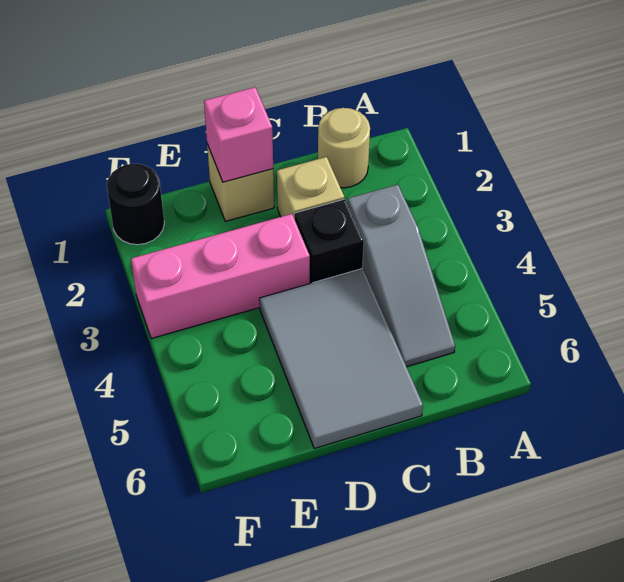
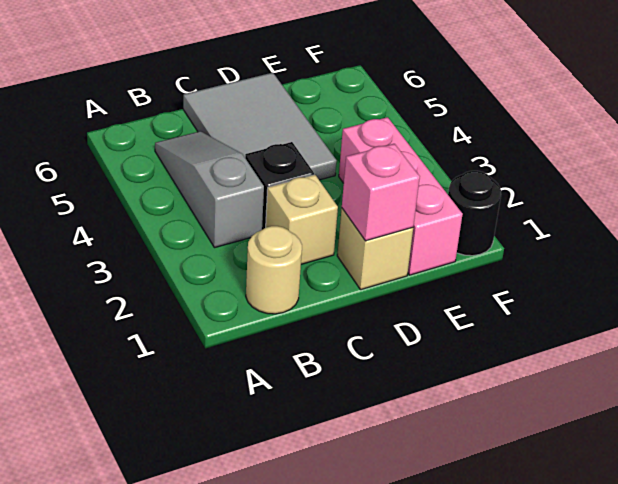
pink 1x3 brick [131,214,310,339] -> pink 1x3 brick turned to [339,117,463,275]

